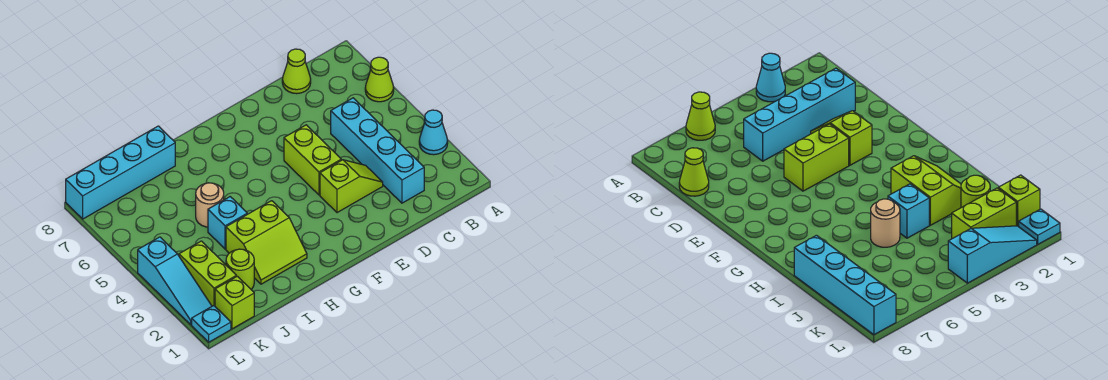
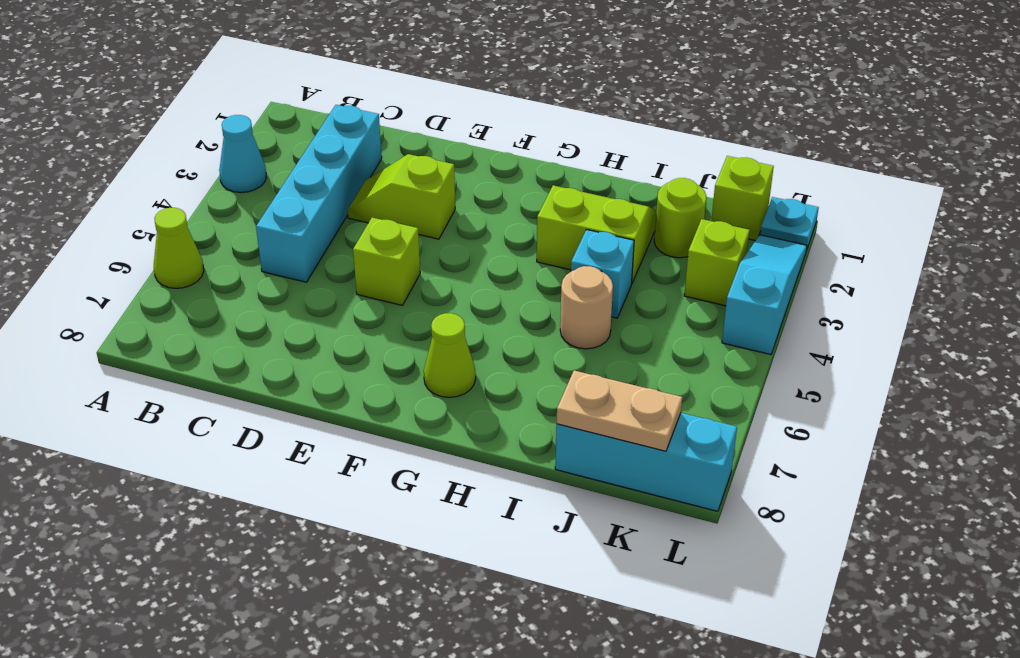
lime 1x1 cone [282,49,311,94] -> lime 1x1 cone moved to [424,313,476,397]
lime 1x2 brick [284,125,341,195] -> lime 1x1 brick [353,218,420,305]
cyan 1x4 brick [66,126,175,219] -> cyan 1x3 brick [555,413,737,511]
none -> tan 1x2 plate [557,371,682,451]
lime 1x2 brick [179,241,236,306] -> lime 1x1 brick [684,219,750,306]

